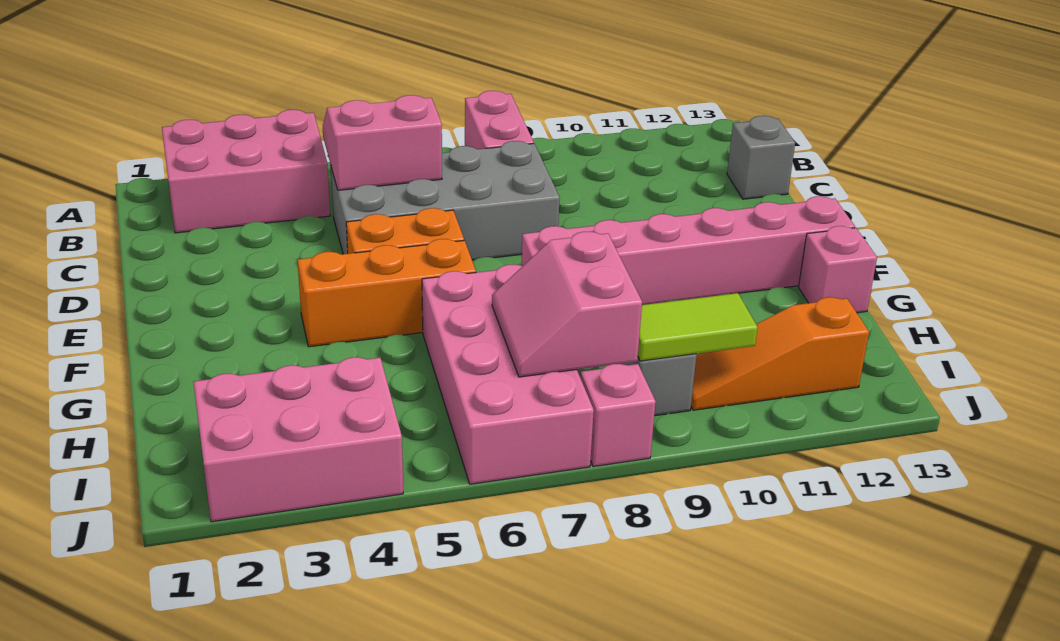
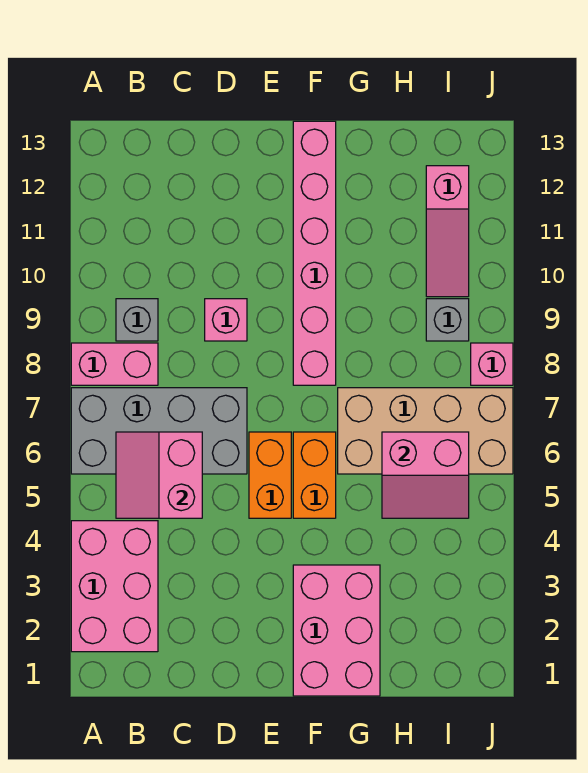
grey 2x4 brick [331,141,560,260] -> grey 2x4 brick turned to [71,388,247,474]
grey 1x1 brick [727,116,795,199] -> grey 1x1 brick moved to [116,299,158,341]
orange 1x3 brick [297,239,476,347] -> orange 1x2 brick [293,432,336,518]
pink 2x4 brick [422,264,594,484] -> tan 2x4 brick [338,388,513,474]
pink 1x1 brick [799,226,877,313] -> pink 1x1 brick moved to [205,299,247,341]
pink 2x2 slope [492,232,642,377] -> pink 2x2 slope moved to [382,432,469,518]
pink 2x3 brick [193,357,403,522] -> pink 2x3 brick moved to [293,565,380,696]
lime 1x2 tile [638,293,758,361] -> none
orange 1x3 slope [691,297,869,410] -> pink 1x3 slope [426,166,469,297]

